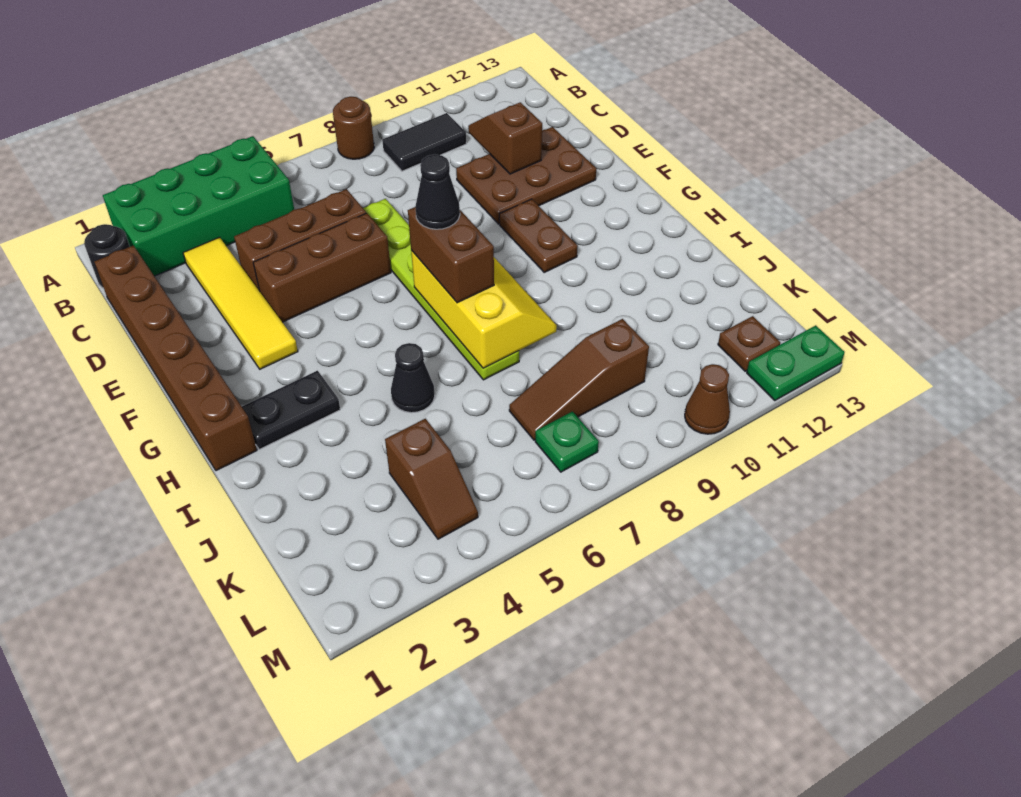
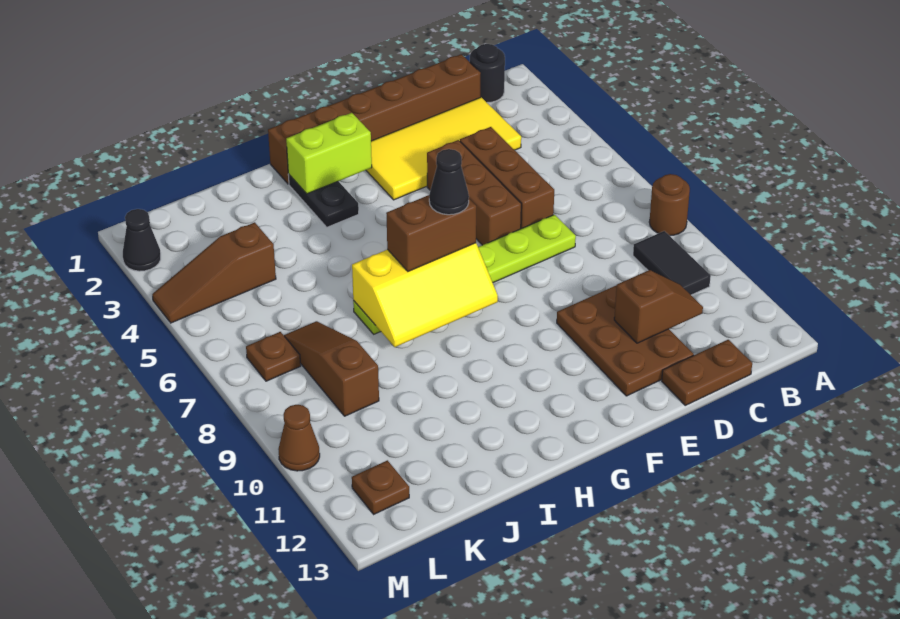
green 2x4 brick [103,136,294,276] -> none
yellow 1x4 tile [183,237,298,369] -> yellow 2x4 tile [366,97,521,200]
brown 1x2 plate [499,199,578,272] -> brown 1x2 plate moved to [662,340,752,405]
none -> lime 1x2 brick [286,113,372,194]
black 1x1 cone [391,343,435,413] -> black 1x1 cone moved to [123,209,161,271]
brown 1x2 slope [385,419,478,539] -> brown 1x3 slope [152,222,276,323]
green 1x1 plate [535,411,599,472] -> brown 1x1 plate [246,332,301,381]
green 1x2 plate [747,325,845,401] -> none

